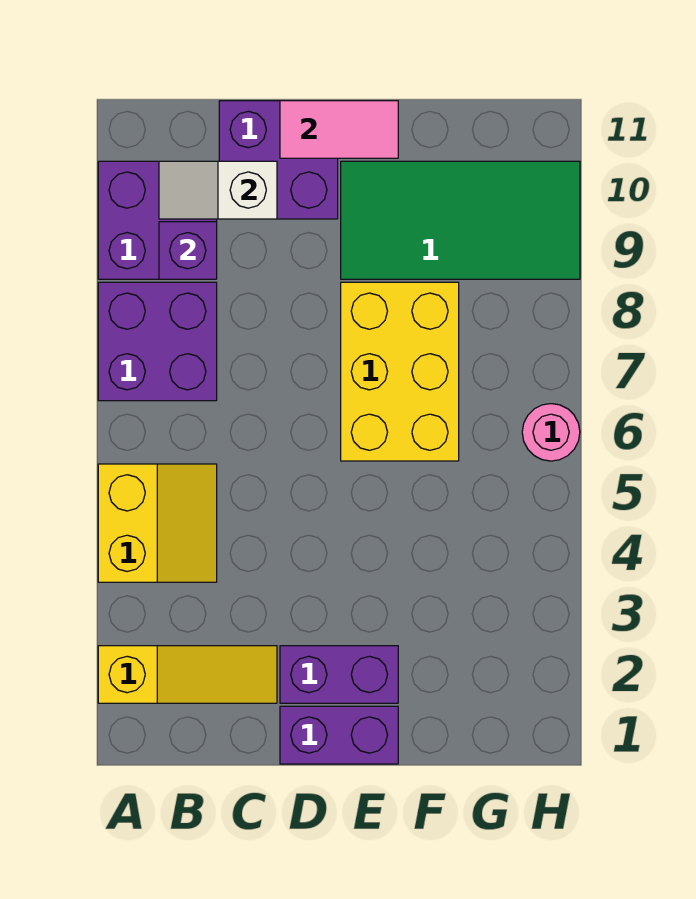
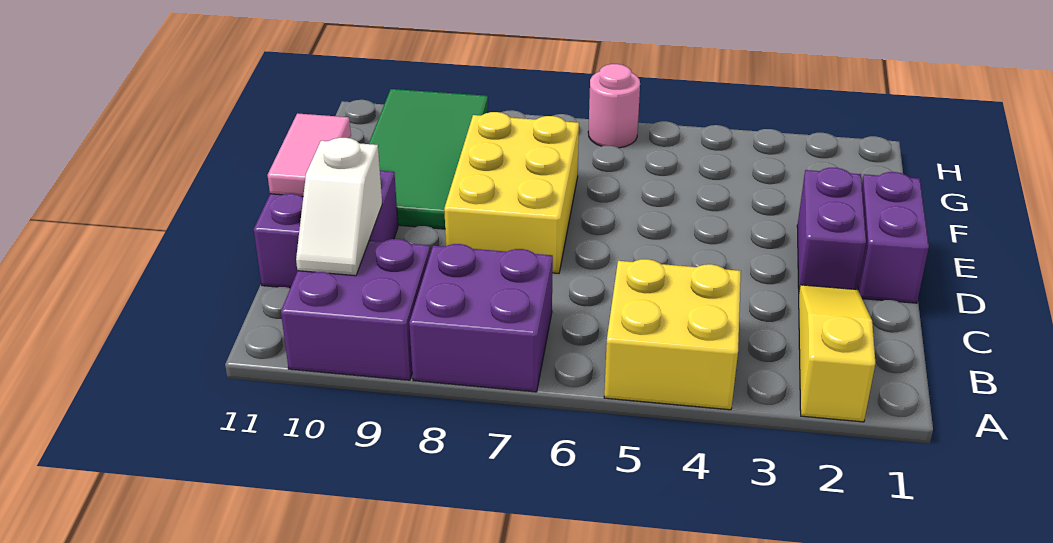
yellow 2x2 slope [98,464,217,582] -> yellow 2x2 brick [604,259,741,410]
purple 1x1 brick [159,222,217,279] -> none
yellow 2x3 brick [341,282,459,461] -> yellow 2x3 brick turned to [444,112,579,273]

